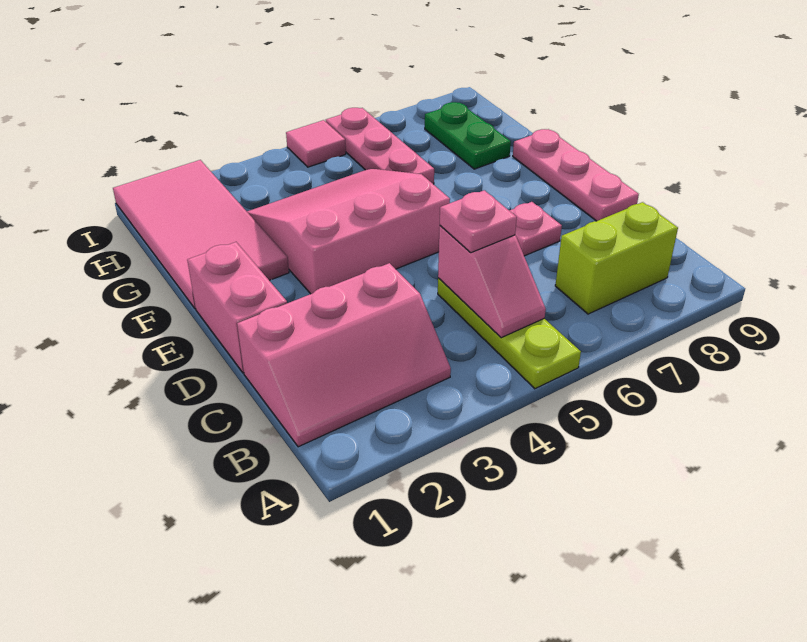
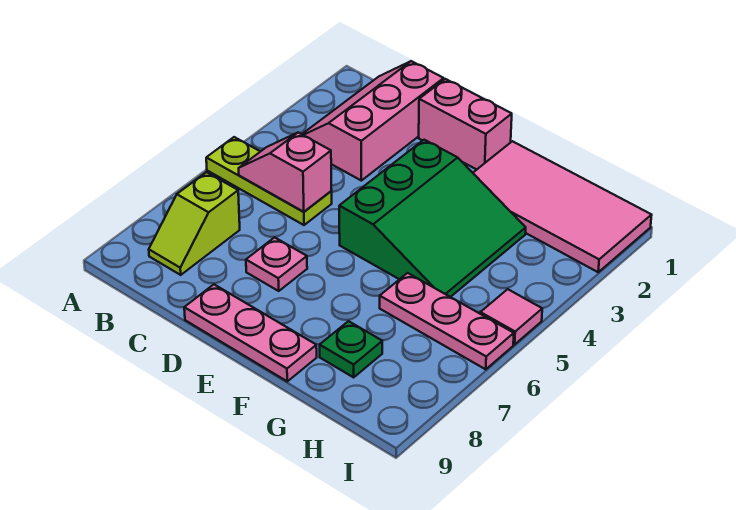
lime 1x2 brick [555,202,678,314] -> lime 1x2 slope [149,172,240,275]
pink 1x1 plate [440,190,517,253] -> none
pink 3x3 slope [247,168,450,294] -> green 3x3 slope [339,140,526,297]
green 1x2 plate [425,102,511,169] -> green 1x1 plate [320,321,382,377]

